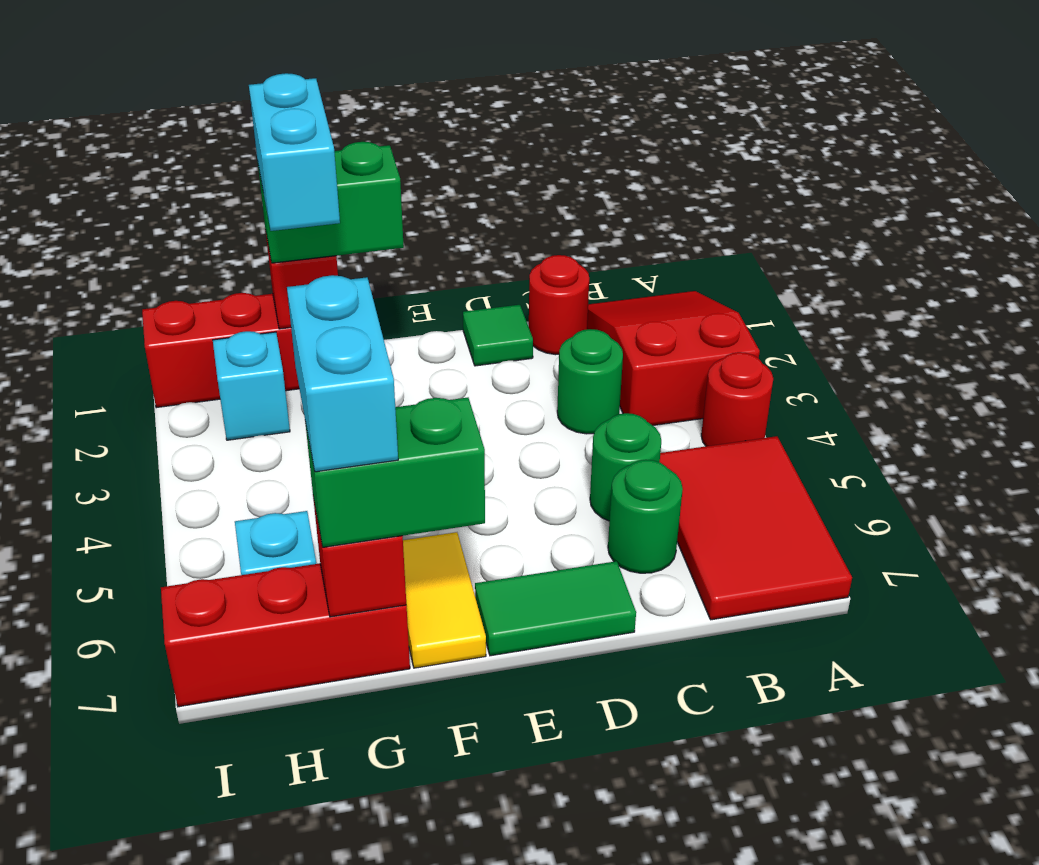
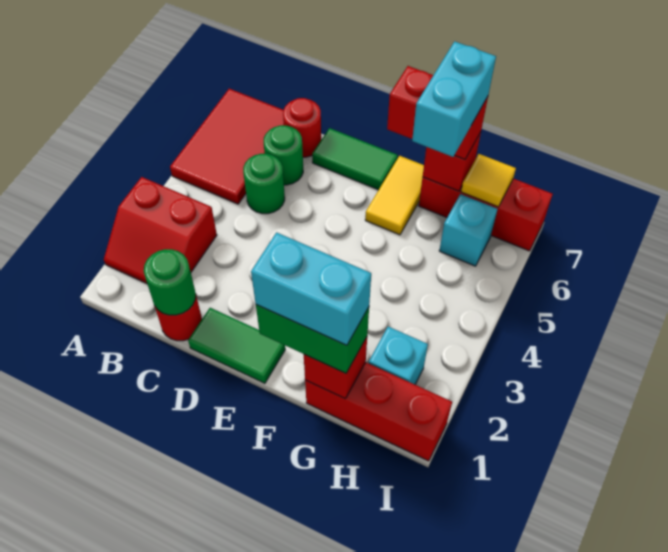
red 2x3 slope [587,291,760,425] -> red 2x2 slope [104,177,217,284]
red 1x1 round brick [701,352,773,446] -> red 1x1 round brick moved to [283,98,321,157]
green 1x1 round brick [557,329,623,434] -> green 1x1 round brick moved to [144,249,196,315]
green 1x1 tile [463,305,533,366] -> green 1x2 tile [188,308,285,383]
green 1x2 brick [305,398,485,547] -> red 1x2 brick [387,66,488,159]
cyan 1x2 brick [249,73,340,231] -> cyan 1x2 brick turned to [251,232,371,345]
none -> yellow 1x1 tile [461,154,516,207]

